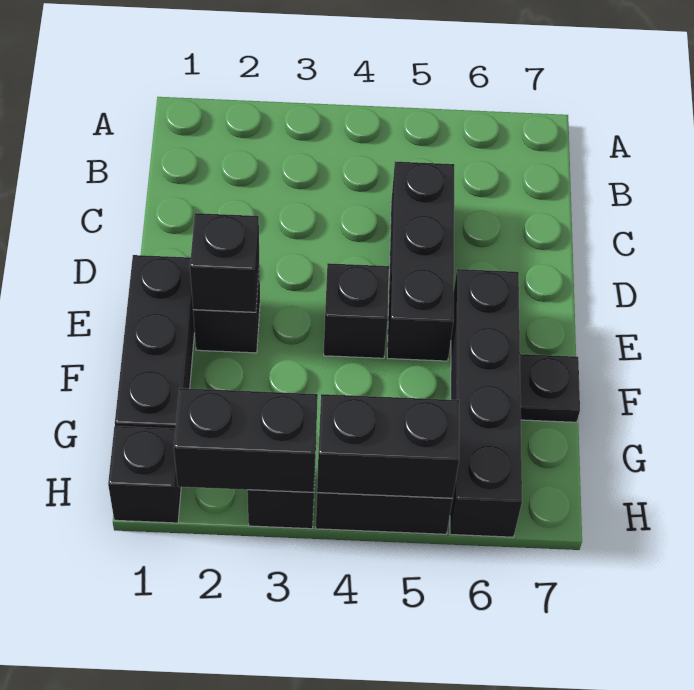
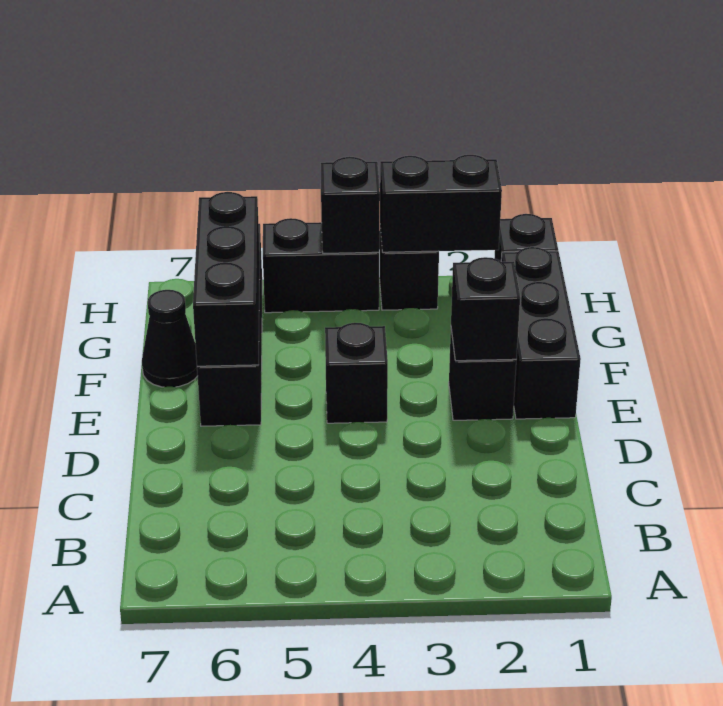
black 1x3 brick [387,162,454,361] -> black 1x3 brick moved to [193,192,260,366]
black 1x1 plate [520,354,580,422] -> black 1x1 cone [142,290,198,387]
black 1x2 brick [317,394,459,498] -> black 1x1 brick [321,157,380,253]

